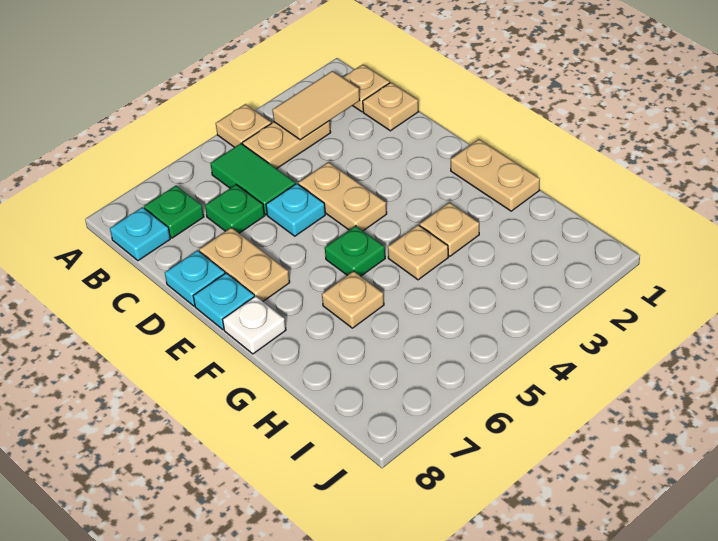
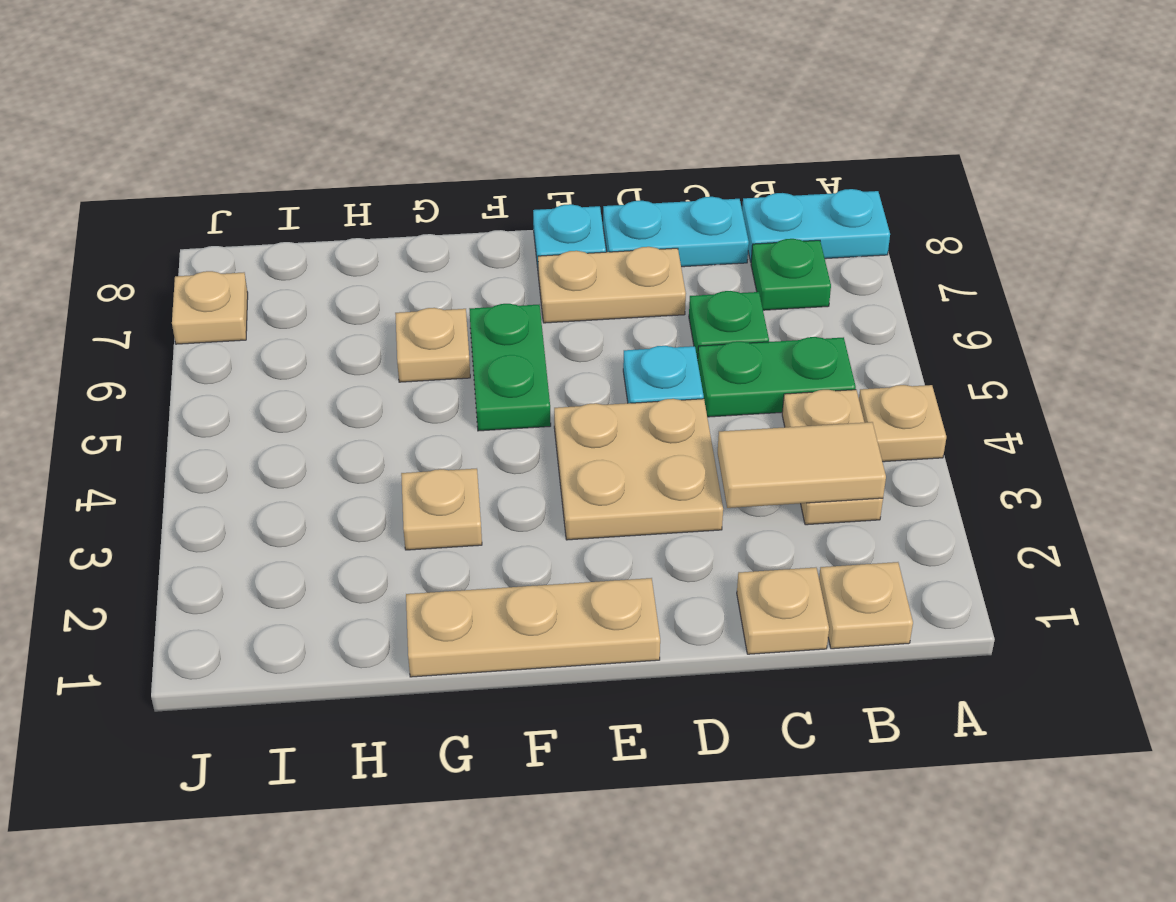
tan 1x2 tile [273,71,360,140] -> tan 1x2 tile turned to [718,422,886,508]
green 1x2 tile [210,144,296,215] -> green 1x2 plate [698,337,856,417]
cyan 1x1 plate [110,207,170,261] -> cyan 1x2 plate [742,189,890,262]
tan 1x2 plate [298,162,387,231] -> tan 2x2 plate [554,399,723,540]
cyan 1x1 plate [165,251,225,306] -> cyan 1x2 plate [603,197,749,267]
tan 1x2 plate [451,139,540,211] -> tan 1x3 plate [406,578,660,677]
green 1x1 plate [325,226,385,276] -> green 1x2 plate [470,304,551,431]
white 1x1 plate [223,296,286,354] -> none
tan 1x1 plate [388,225,448,280] -> tan 1x1 plate moved to [172,271,248,344]

